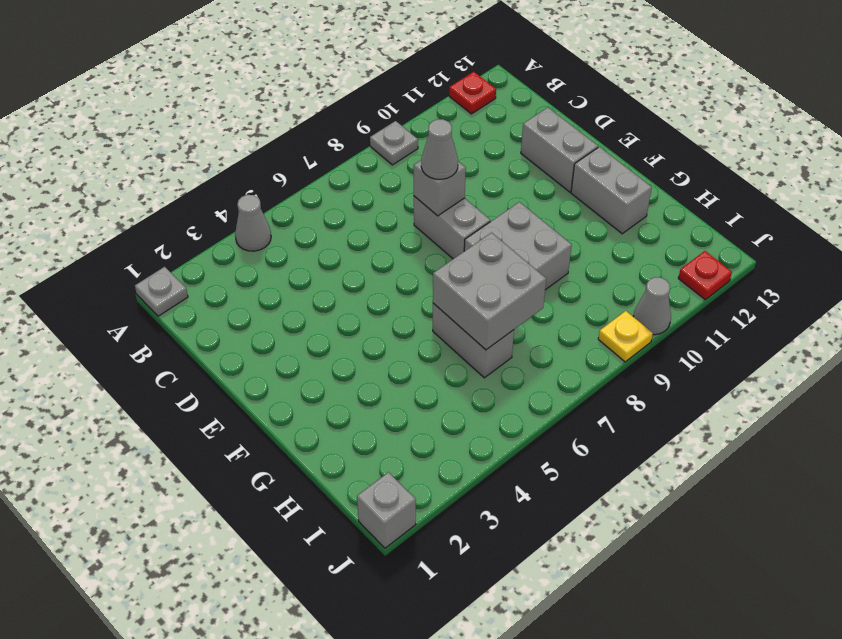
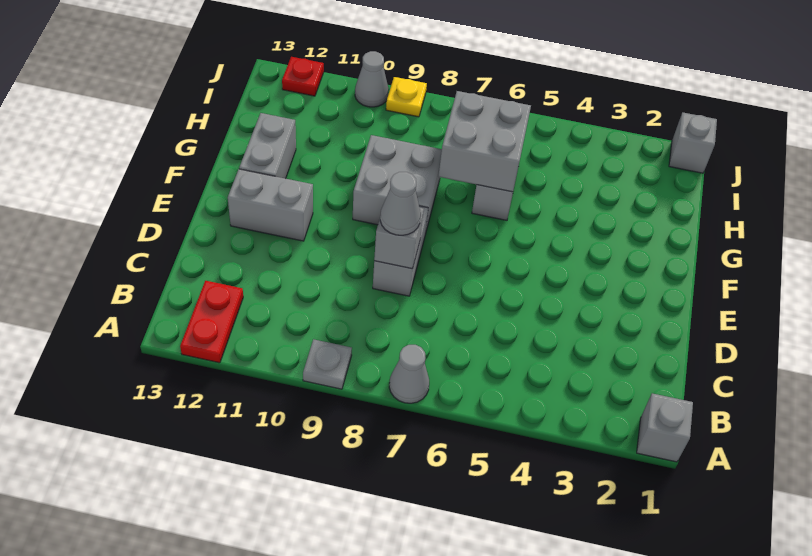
grey 1x1 plate [135,267,188,316] -> grey 1x1 brick [637,393,693,462]
grey 1x1 cone [235,195,271,251] -> grey 1x1 cone moved to [389,345,429,403]
red 1x1 plate [449,72,496,114] -> red 1x2 plate [180,281,243,363]
grey 1x2 brick [521,107,598,192] -> grey 1x2 brick turned to [228,169,313,241]

